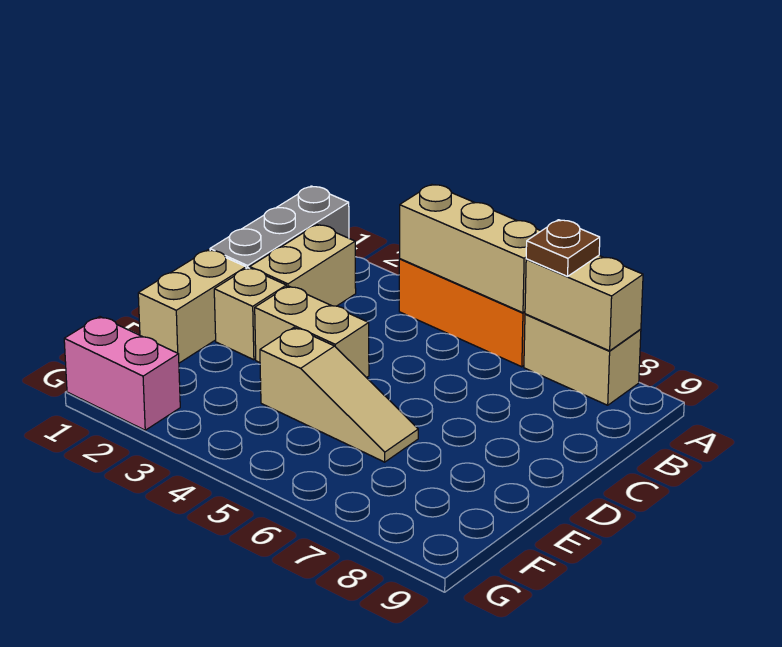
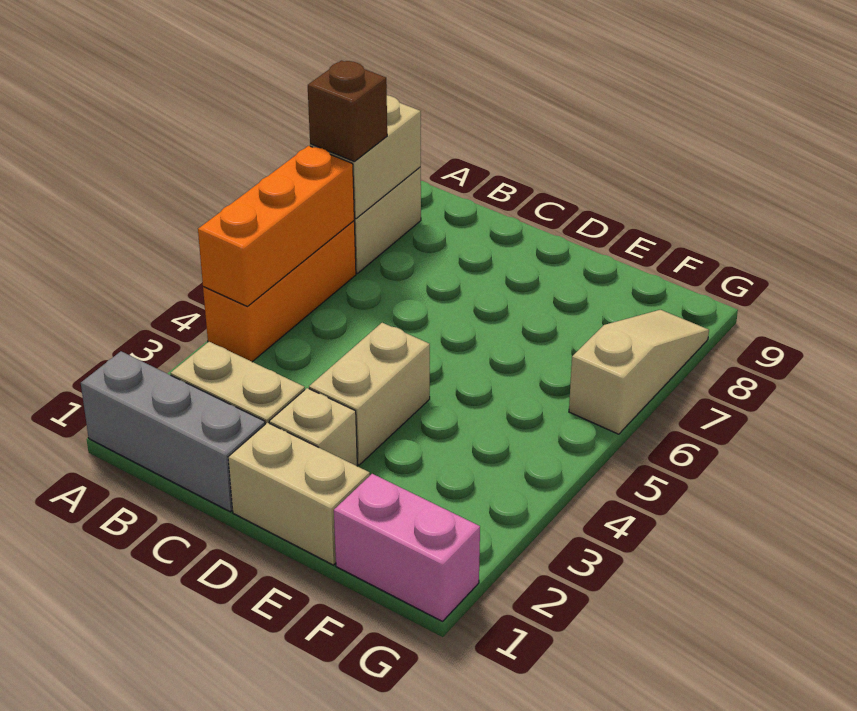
tan 1x3 brick [400,184,541,313] -> orange 1x3 brick [198,146,354,306]
brown 1x1 plate [526,220,600,276] -> brown 1x1 brick [308,61,387,161]
tan 1x3 slope [260,328,418,462] -> tan 1x3 slope moved to [569,310,709,434]
pink 1x2 brick [64,317,180,430] -> pink 1x2 brick turned to [334,474,480,621]

